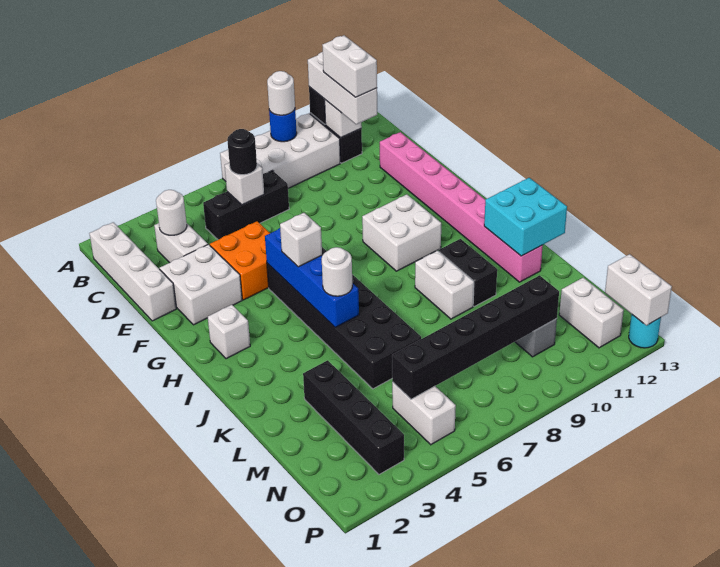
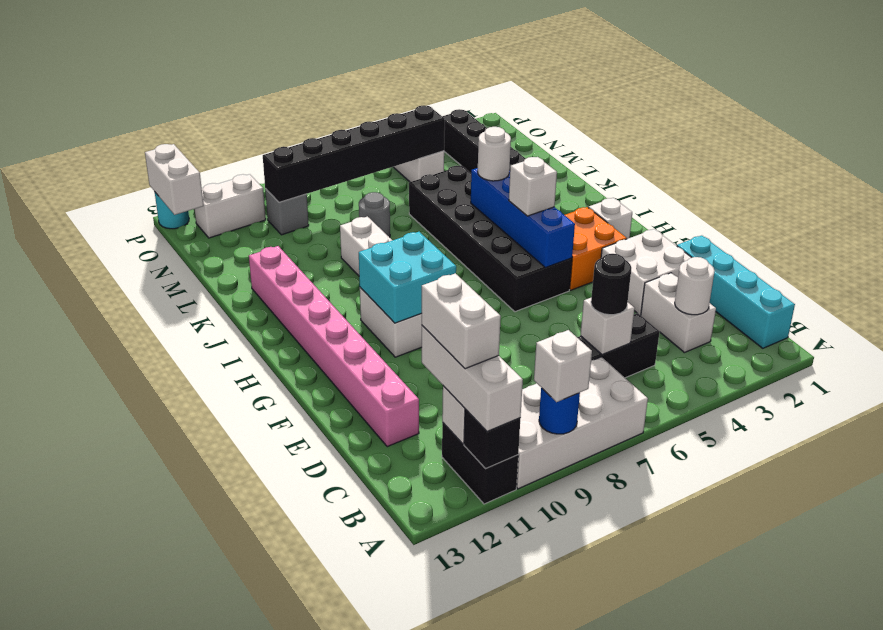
white 1x1 round brick [267,71,295,115] -> white 1x1 brick [534,330,592,402]
white 1x4 brick [89,222,176,321] -> cyan 1x4 brick [677,236,795,348]
orange 2x2 brick [210,221,270,300] -> orange 2x2 brick moved to [565,207,627,290]
black 1x2 brick [439,239,497,307] -> none
cyan 2x2 brick [484,178,567,256] -> cyan 2x2 brick moved to [359,232,456,323]
none -> grey 1x1 round brick [359,192,390,237]
white 1x2 brick [559,278,624,348] -> white 1x2 brick turned to [195,174,266,238]

